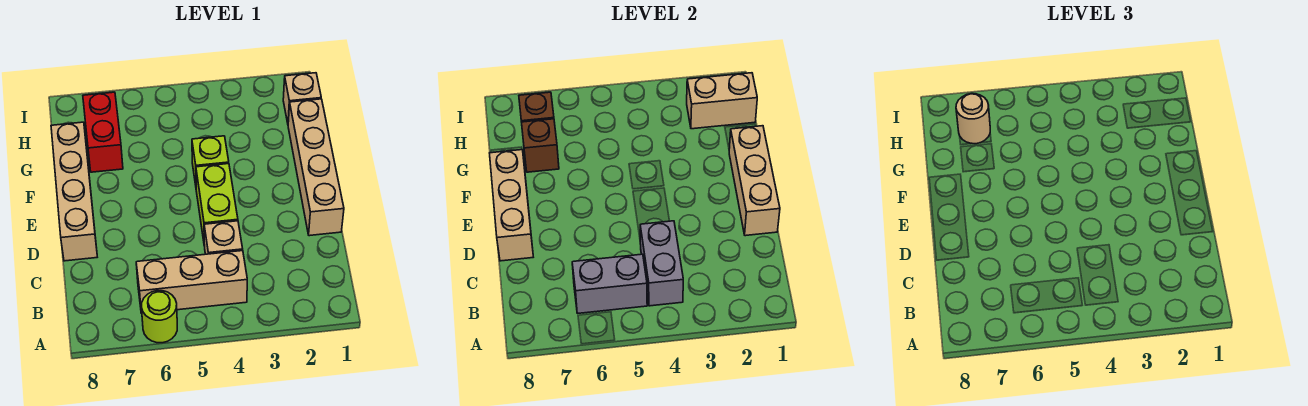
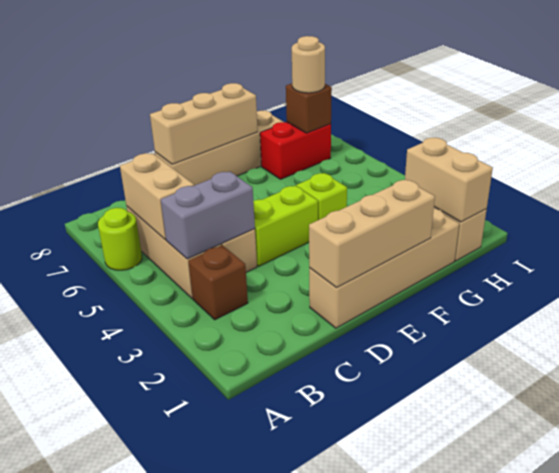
grey 1x2 brick [572,254,648,313] -> tan 1x2 brick [120,153,194,240]
brown 1x1 brick [522,119,559,172] -> brown 1x1 brick moved to [188,245,248,320]

